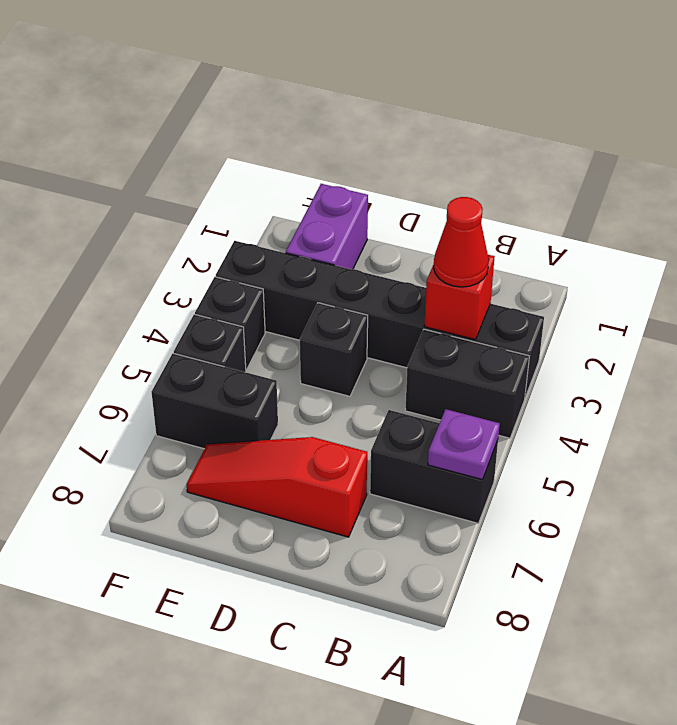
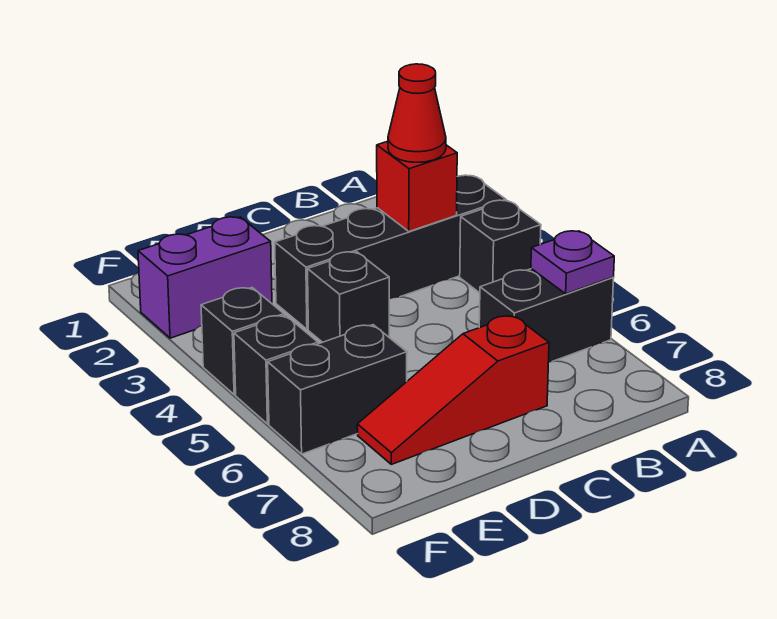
black 1x6 brick [216,241,544,397] -> black 1x4 brick [275,175,506,329]
black 1x2 brick [405,329,529,438] -> black 1x1 brick [460,200,541,293]
purple 1x2 brick [286,184,368,269] -> purple 1x2 brick turned to [138,217,272,338]

